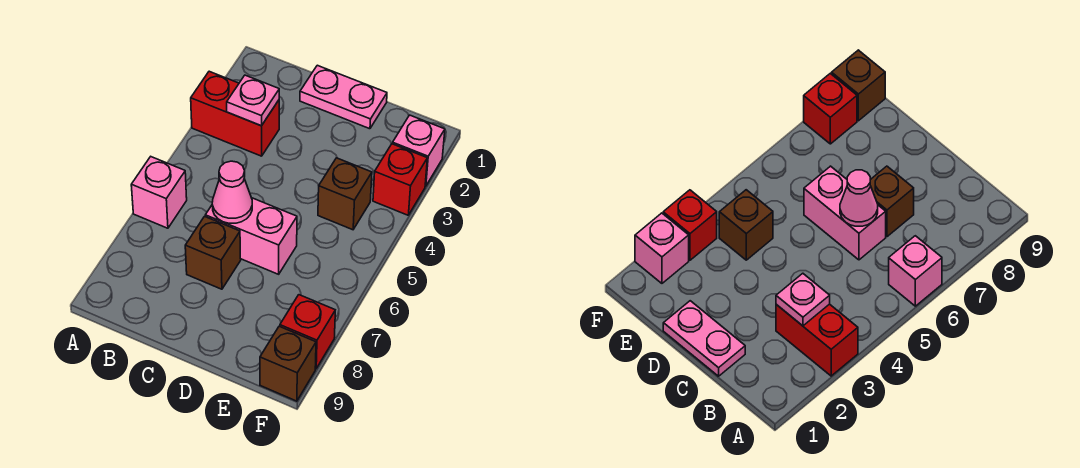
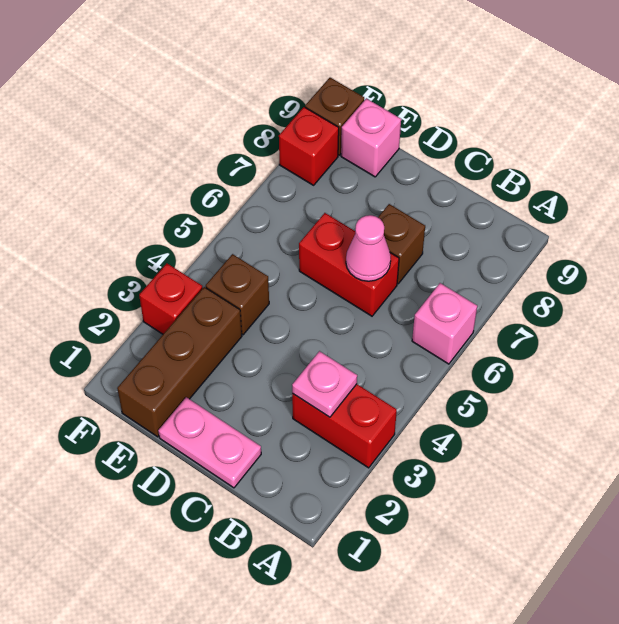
pink 1x2 brick [205,198,297,274] -> red 1x2 brick [299,213,399,316]
none -> brown 1x3 brick [117,287,242,437]
pink 1x1 brick [393,115,445,186] -> pink 1x1 brick moved to [341,99,401,177]

